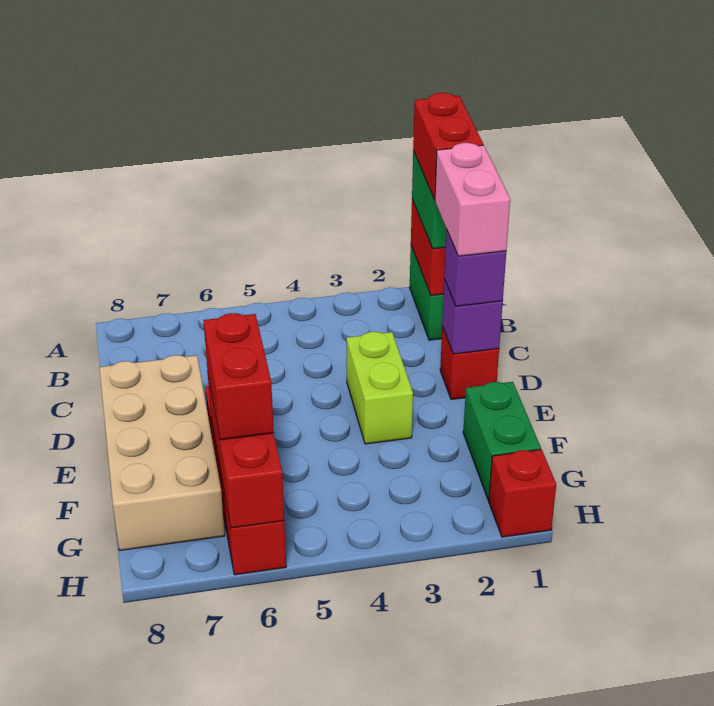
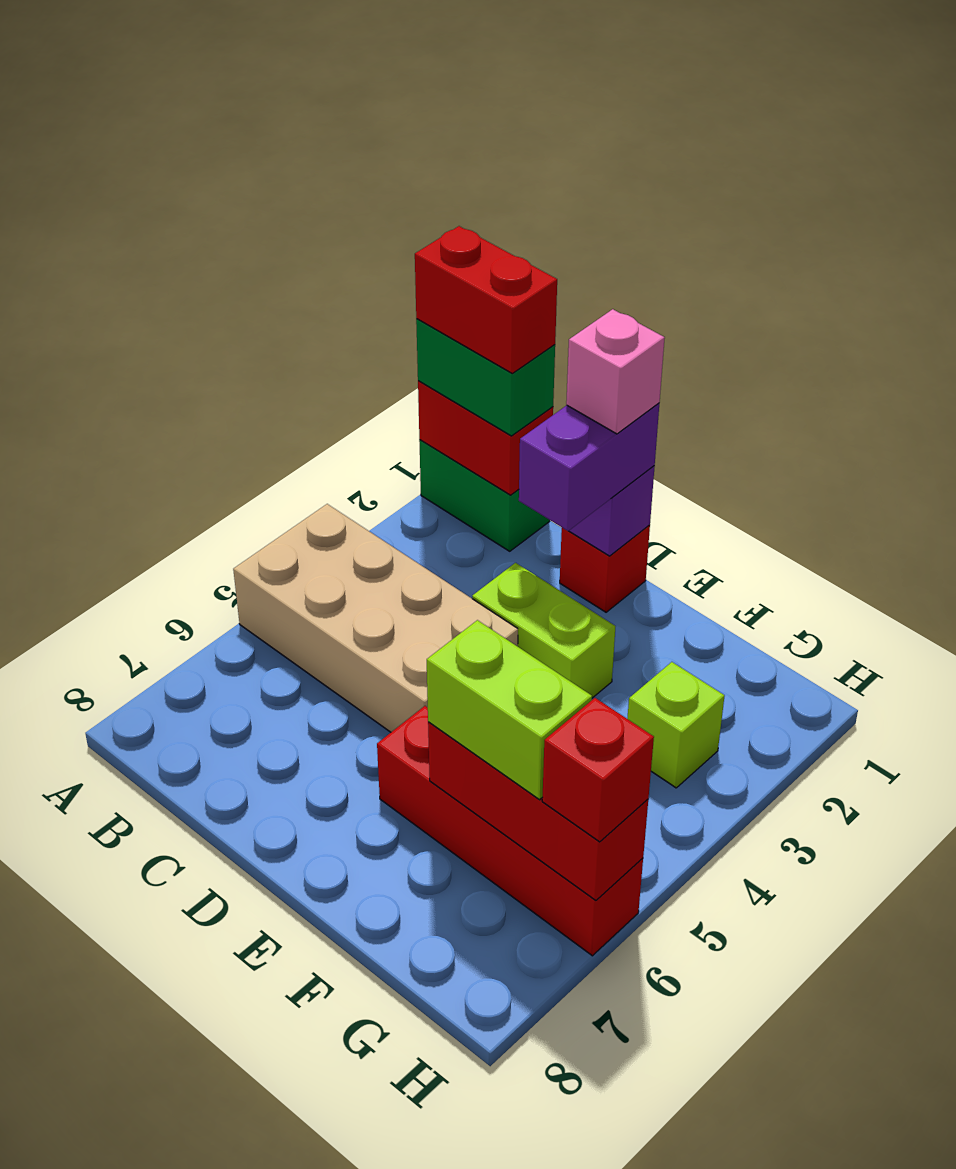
pink 1x2 brick [435,143,510,256] -> pink 1x1 brick [566,309,665,434]
purple 1x1 brick [444,230,506,306] -> purple 1x2 brick [519,403,659,531]
tan 2x4 brick [99,355,225,550] -> tan 2x4 brick moved to [233,504,518,732]
green 1x2 brick [463,382,541,500] -> none
red 1x2 brick [203,313,274,440] -> lime 1x2 brick [427,620,592,800]
none -> lime 1x1 brick [627,662,724,788]
red 1x1 brick [489,449,556,537] -> red 1x1 brick moved to [542,698,654,842]

